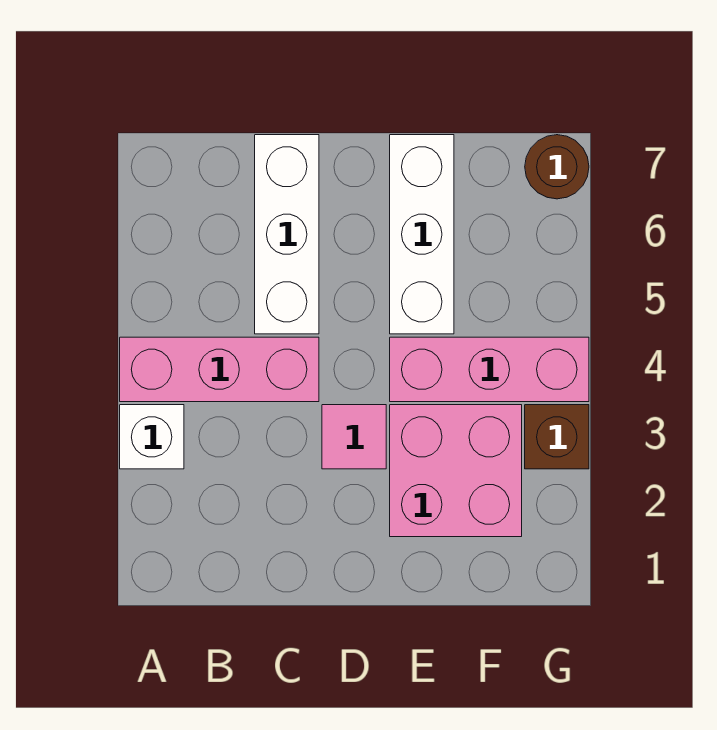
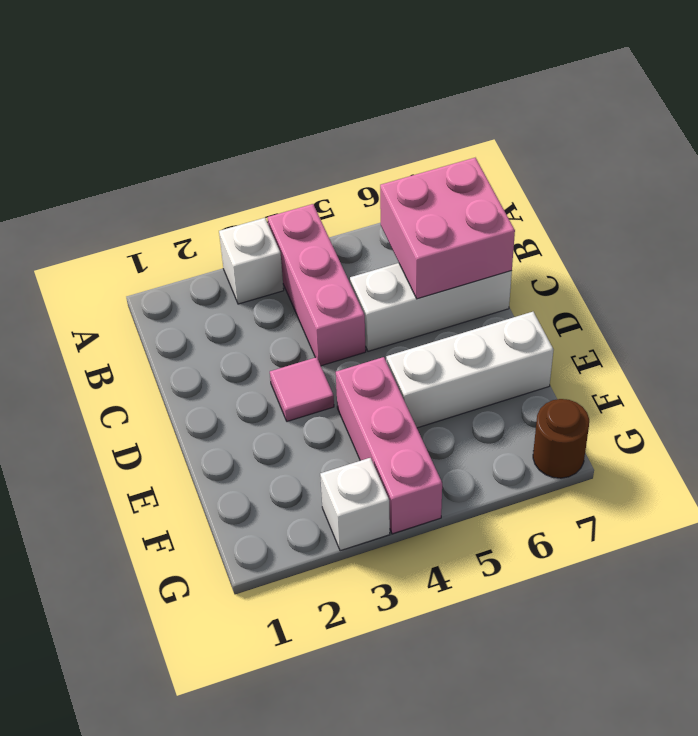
pink 2x2 brick [390,405,522,537] -> pink 2x2 brick moved to [380,158,515,299]
brown 1x1 brick [525,405,589,469] -> white 1x1 brick [320,458,390,551]

